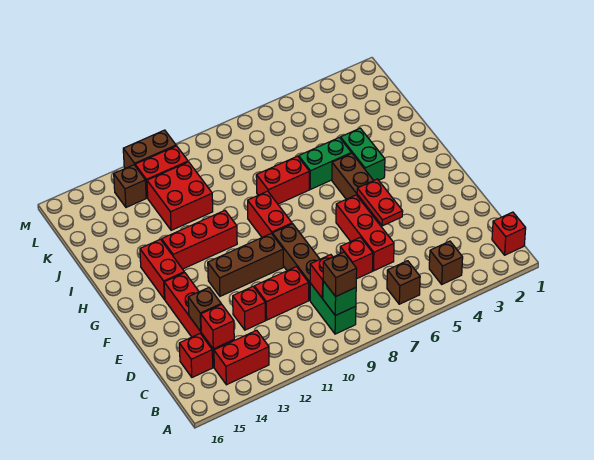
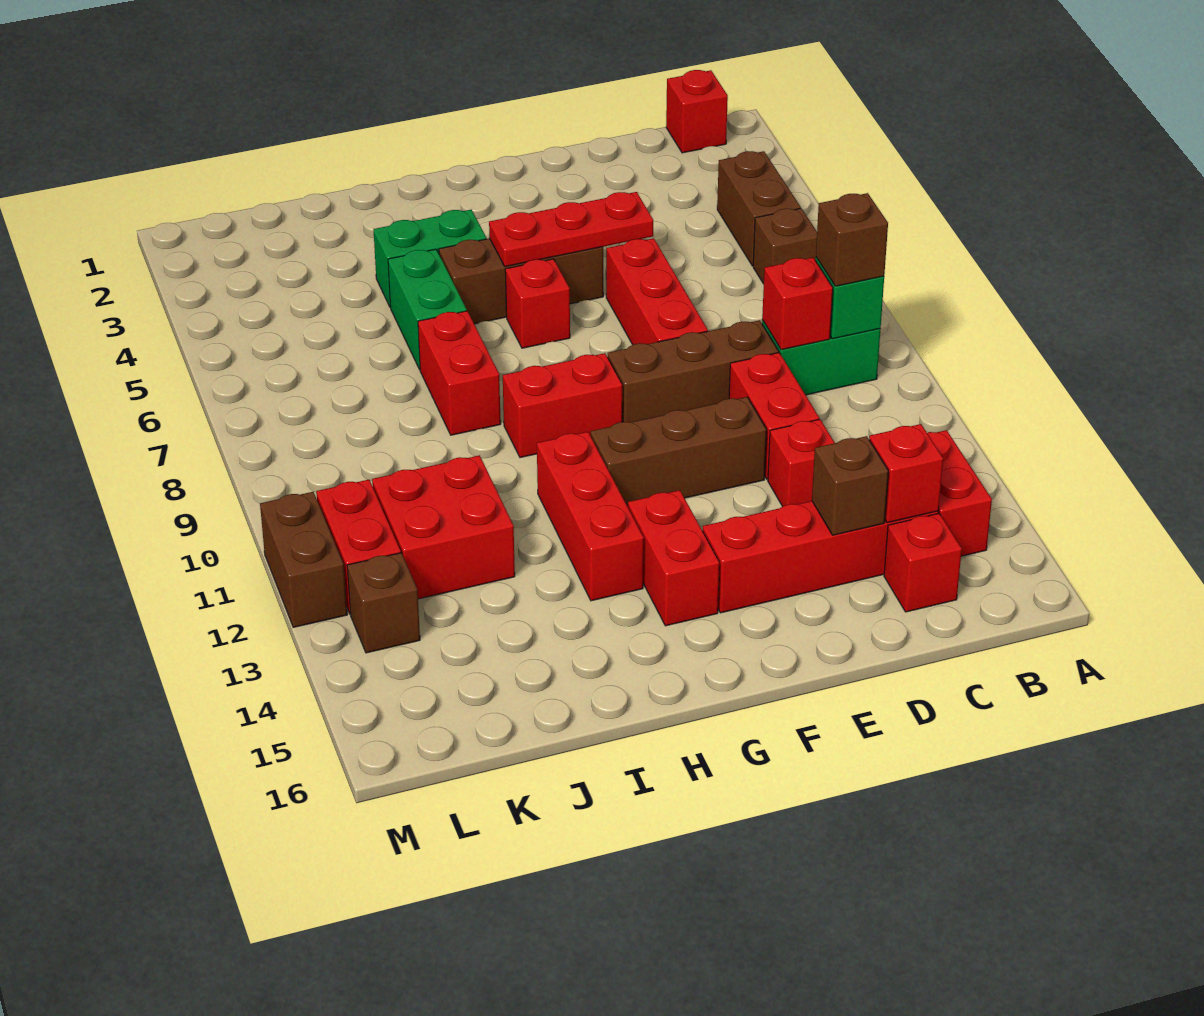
brown 1x1 brick [429,241,463,284] -> brown 1x2 brick [717,151,801,266]
red 1x3 brick [336,195,394,271] -> red 1x3 brick turned to [606,238,708,345]
red 1x1 brick [340,237,373,279] -> red 1x1 brick moved to [505,259,570,348]
red 1x2 plate [357,179,403,226] -> red 1x3 plate [489,192,653,267]
brown 1x3 brick [208,234,283,296] -> brown 1x3 brick turned to [591,397,767,507]
red 1x2 brick [140,239,184,299] -> red 1x2 brick turned to [628,490,719,626]

